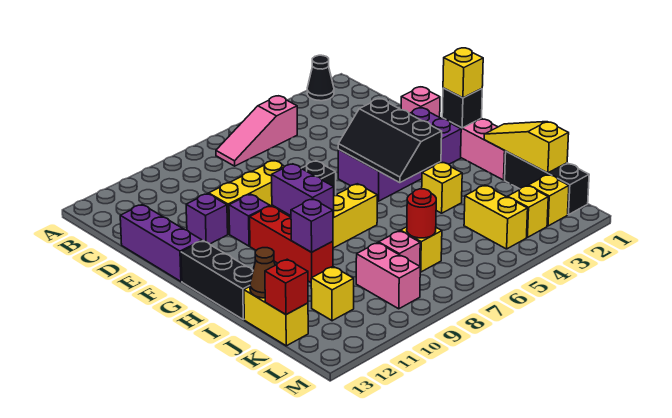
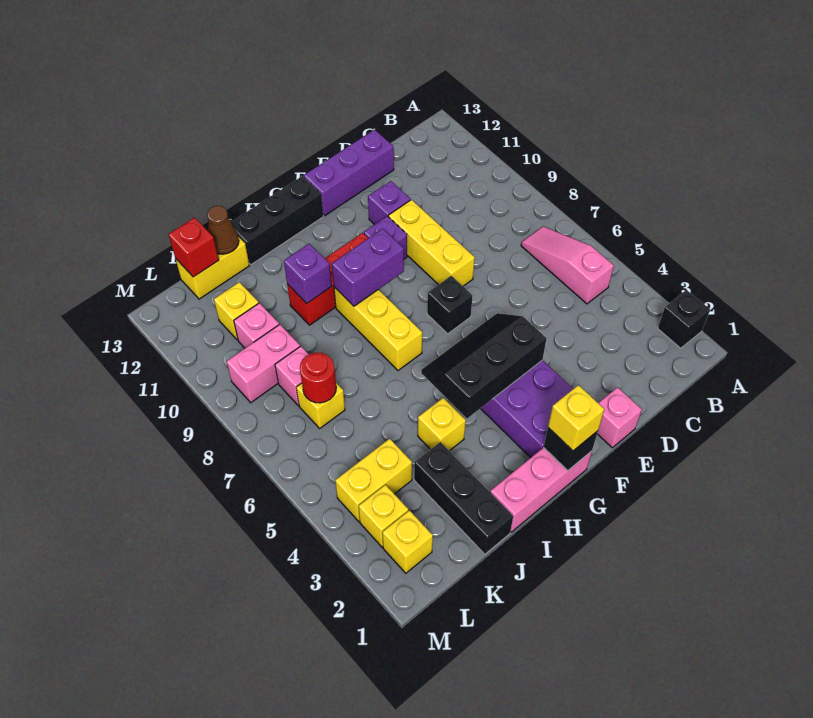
black 1x1 cone [307,55,334,101] -> black 1x1 brick [658,290,710,348]
yellow 1x3 slope [484,122,569,173] -> none
black 1x3 brick [505,151,589,215] -> black 1x3 brick turned to [414,442,513,554]
none -> pink 1x1 brick [234,303,279,348]

